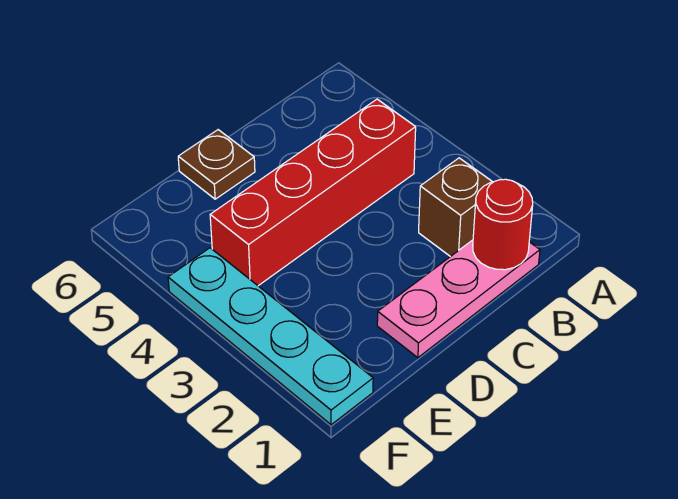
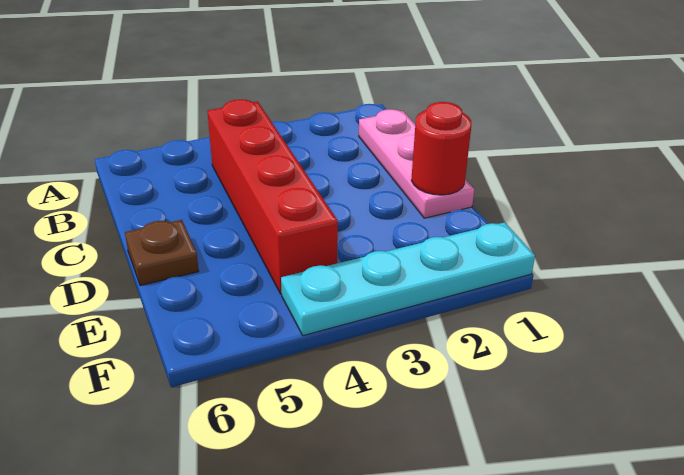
red 1x1 round brick [473,179,533,270] -> red 1x1 round brick moved to [411,102,471,195]
brown 1x1 brick [419,158,492,257] -> none

